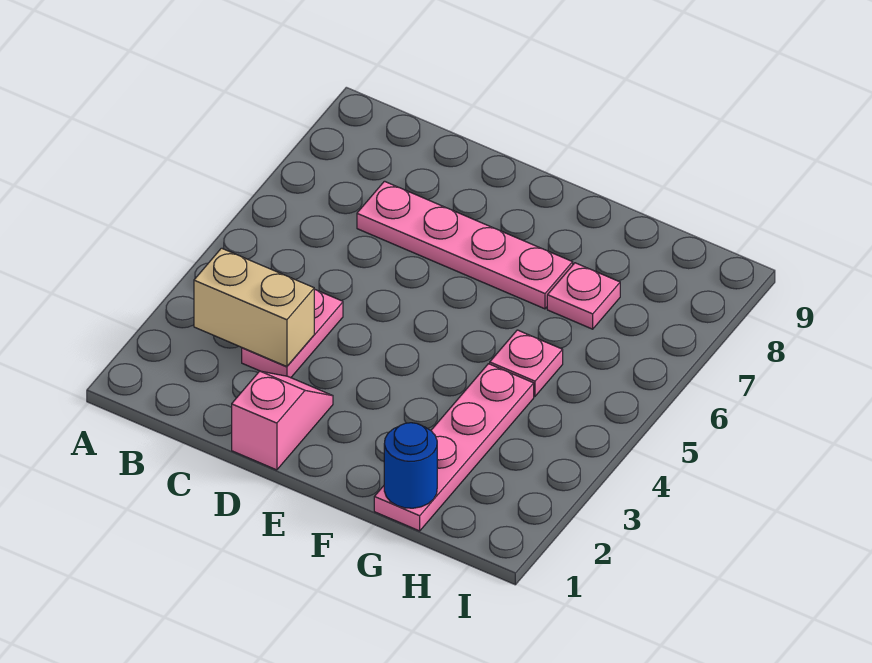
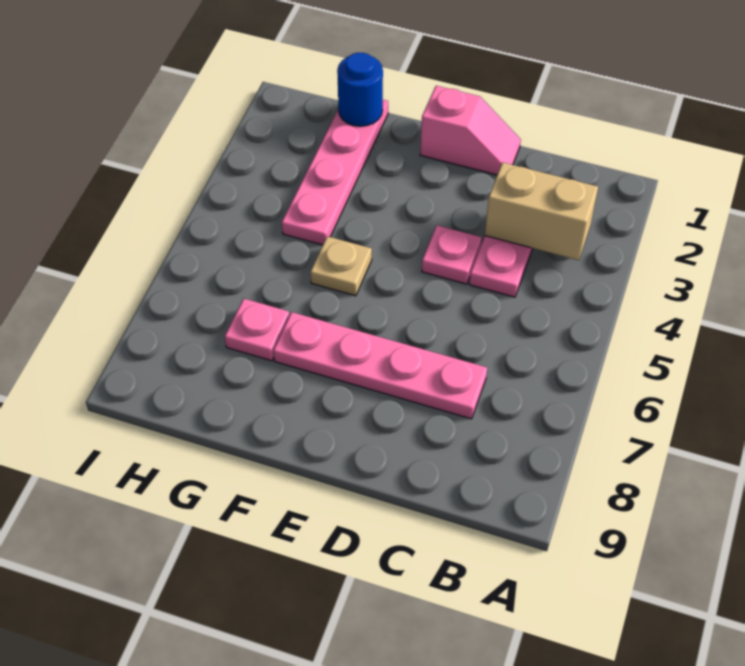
pink 1x2 slope [232,371,333,470] -> pink 1x2 slope turned to [420,86,521,175]
none -> tan 1x1 plate [310,236,372,296]
pink 1x1 plate [490,330,563,396] -> pink 1x1 plate moved to [422,225,482,284]

